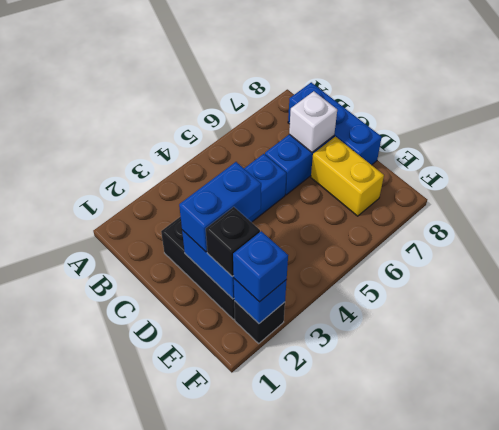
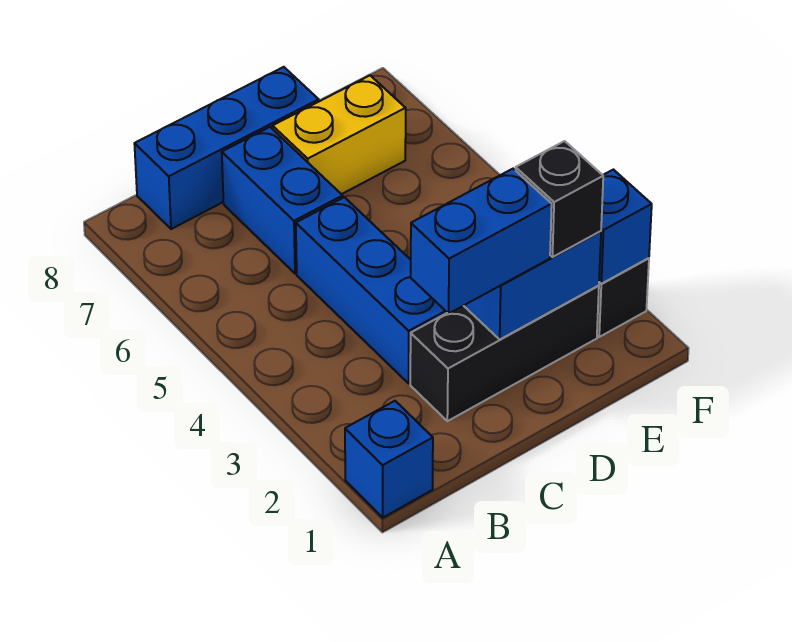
white 1x1 brick [289,91,337,152] -> none
blue 1x2 brick [179,162,261,252] -> blue 1x2 brick turned to [411,169,552,313]
blue 1x1 brick [233,231,288,302] -> blue 1x1 brick moved to [345,401,433,518]

